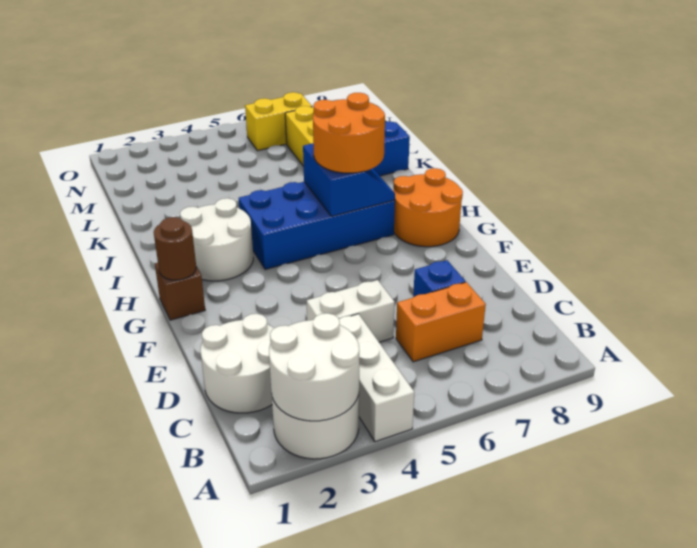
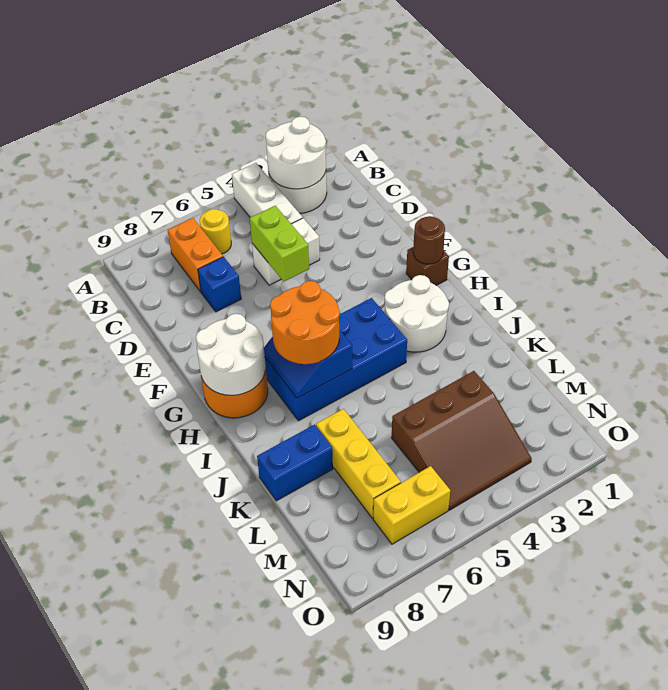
none -> yellow 1x1 round brick [200,209,231,254]
white 2x2 round brick [200,314,274,413] -> white 2x2 round brick moved to [196,314,266,395]
orange 1x2 brick [396,282,486,362] -> orange 1x2 brick turned to [168,218,223,292]
none -> lime 1x2 brick [250,206,309,281]
none -> brown 3x3 slope [392,371,532,510]

